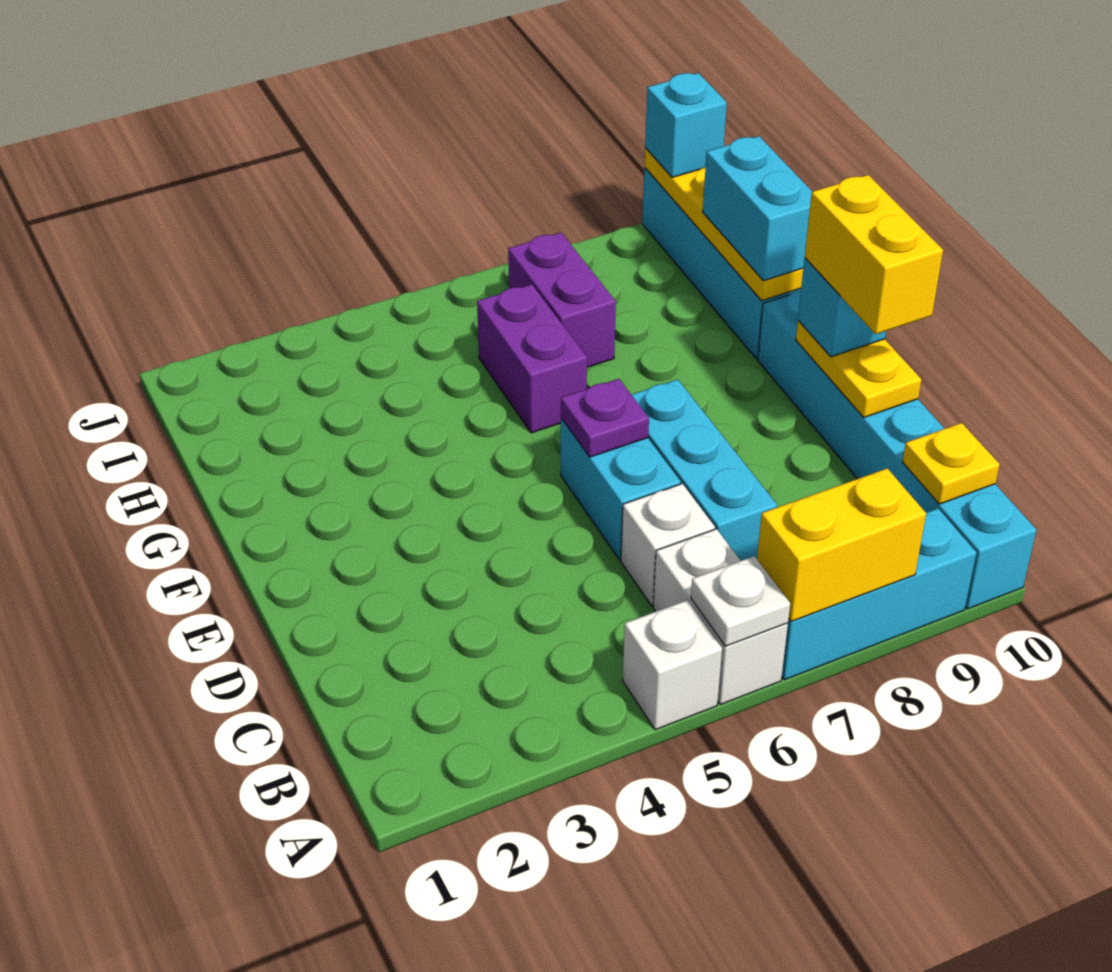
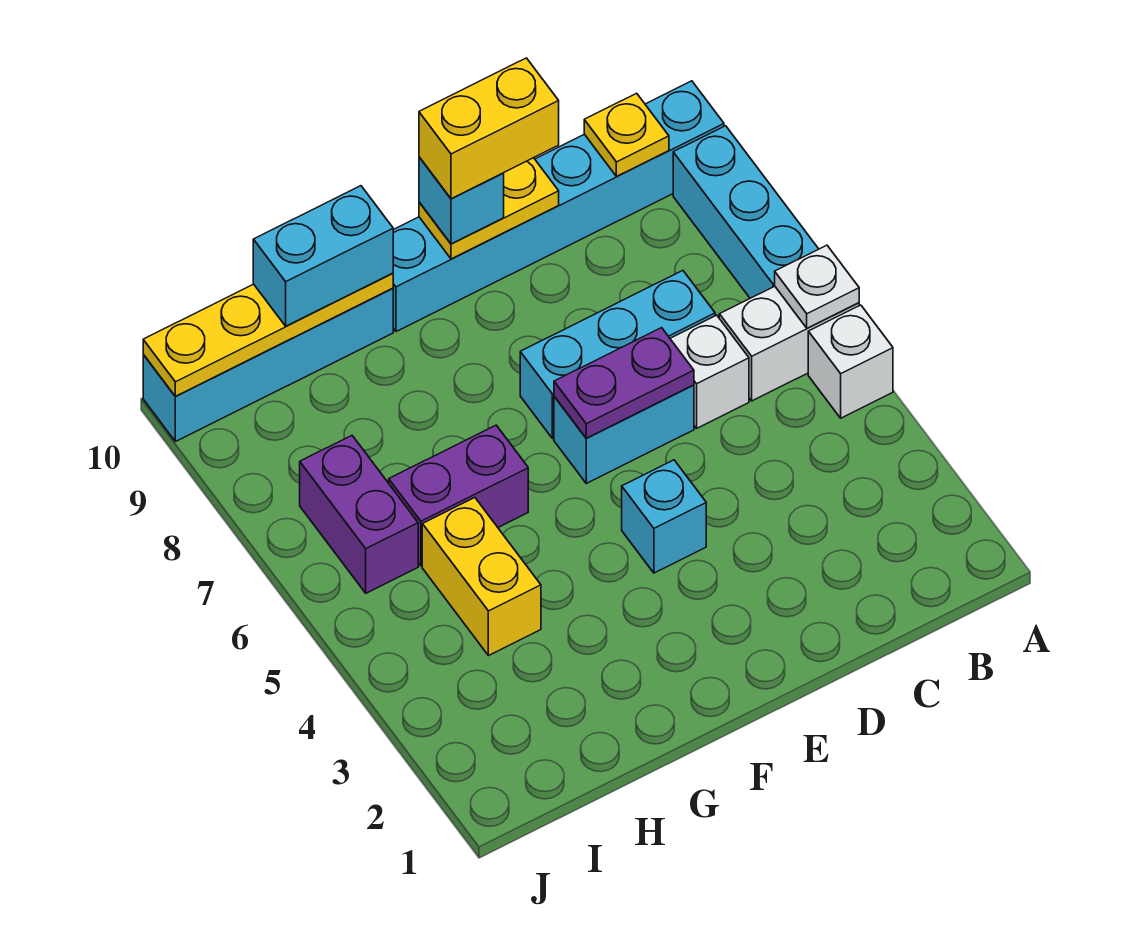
yellow 1x2 brick [757,468,926,621] -> yellow 1x2 brick moved to [422,498,541,656]
purple 1x1 plate [561,379,649,457] -> purple 1x2 plate [554,328,694,438]
purple 1x2 brick [508,233,616,367] -> purple 1x2 brick turned to [300,436,418,593]
cyan 1x1 brick [645,73,727,177] -> cyan 1x1 brick moved to [622,460,706,573]

